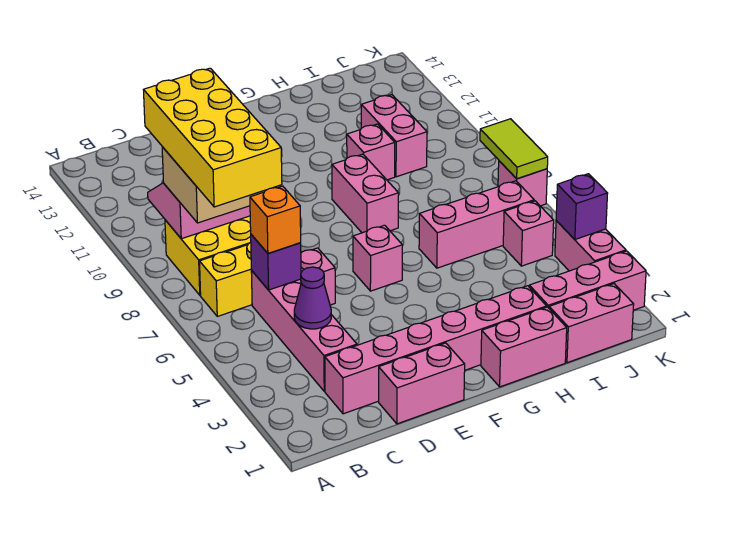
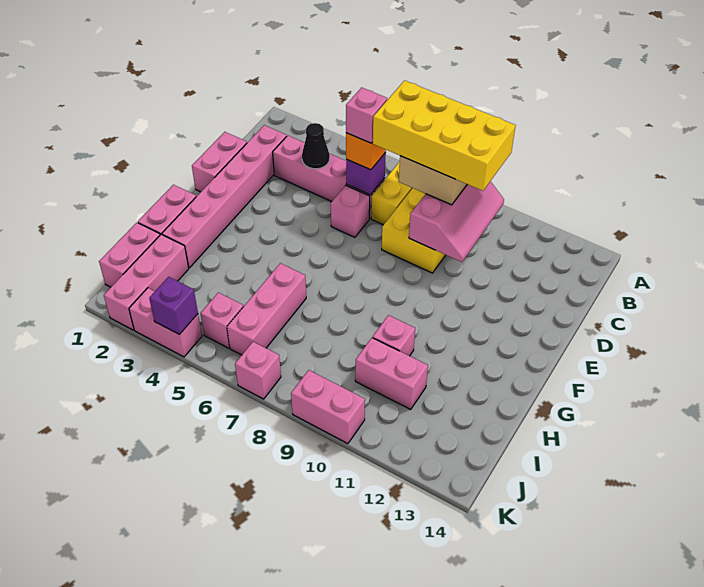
purple 1x1 cone [294,267,331,329] -> black 1x1 cone [302,123,330,169]
pink 1x1 brick [353,225,402,291] -> pink 1x1 brick moved to [346,88,387,143]
pink 1x2 brick [332,154,399,233] -> pink 1x2 brick moved to [291,370,365,444]
lime 1x2 tile [480,119,548,179] -> none

